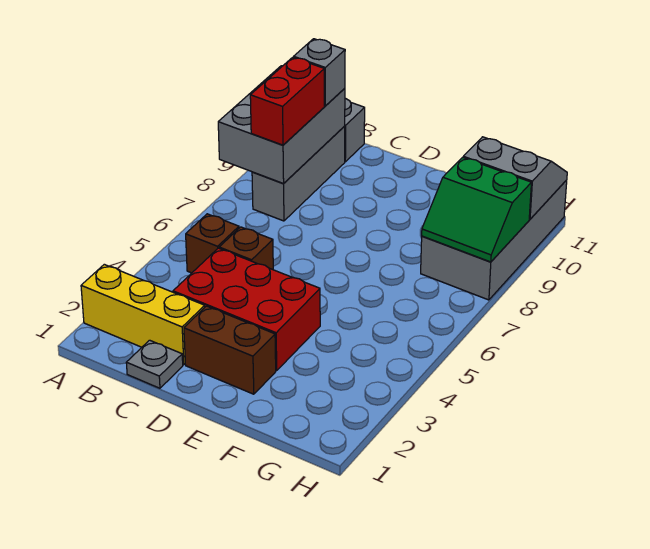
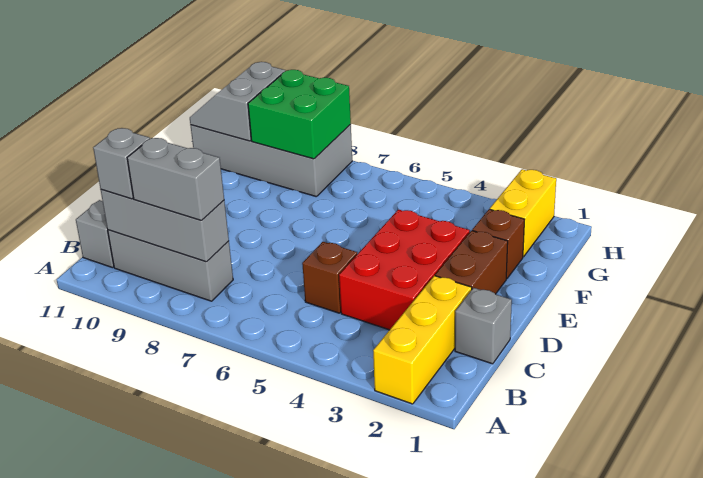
grey 2x3 brick [218,66,345,184] -> grey 1x3 brick [101,190,229,262]
brown 1x1 brick [186,214,239,273] -> brown 1x1 brick moved to [472,209,525,279]
red 1x2 brick [250,57,324,145] -> grey 1x2 brick [127,138,224,220]
grey 1x1 plate [126,340,183,388] -> grey 1x1 brick [455,288,512,364]
none -> yellow 1x2 brick [490,169,556,257]
green 2x2 slope [422,157,531,262] -> green 2x2 brick [248,70,351,159]

